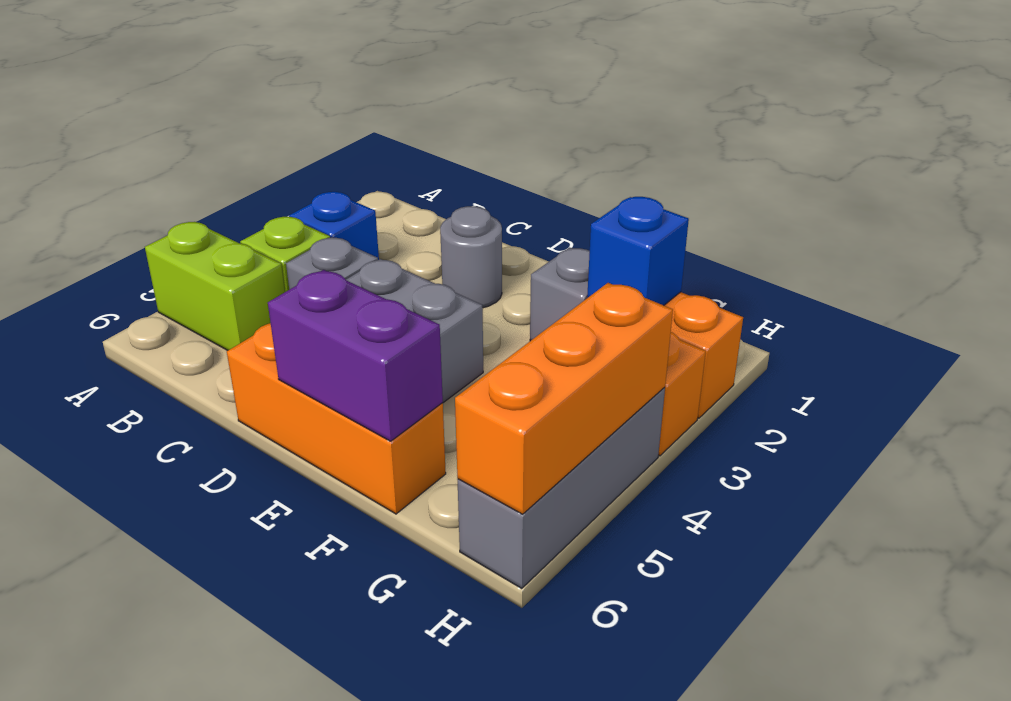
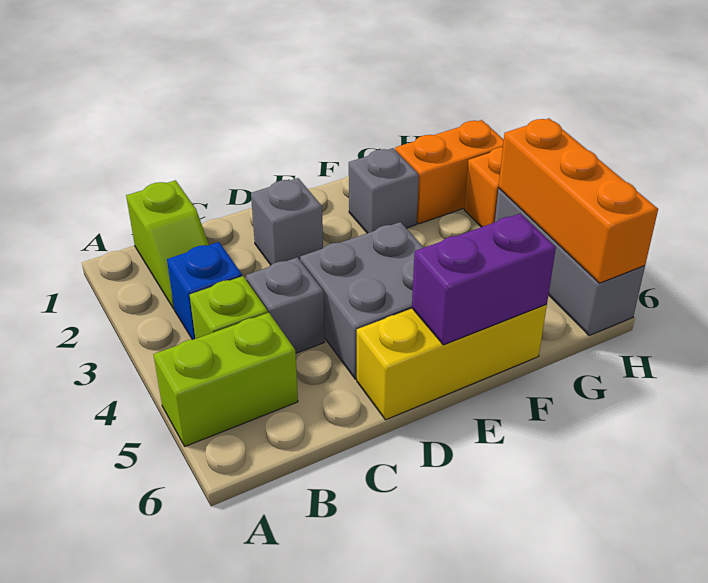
none -> lime 1x2 slope [126,180,209,309]
grey 1x1 round brick [440,206,502,308] -> grey 1x1 brick [251,178,323,265]
orange 1x3 brick [227,323,446,514] -> yellow 1x3 brick [357,304,547,420]
blue 1x1 brick [587,197,689,305] -> none

